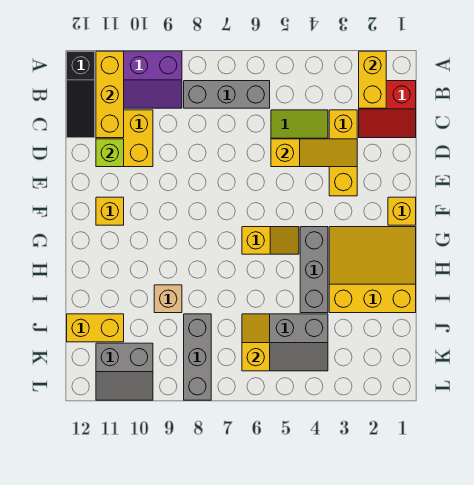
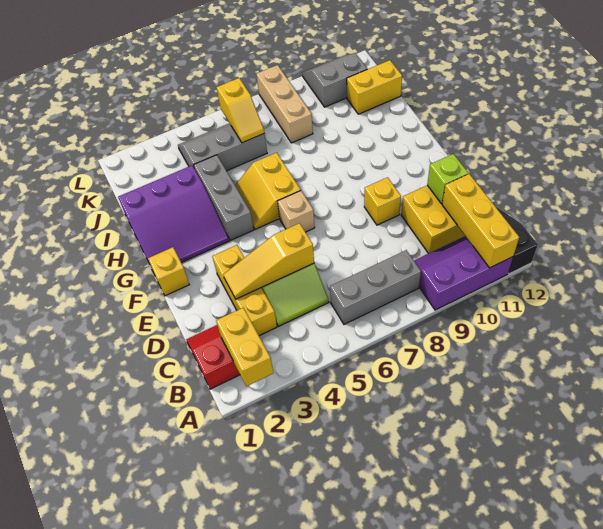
yellow 1x1 brick [96,197,124,225] -> yellow 1x1 brick moved to [364,177,401,225]
yellow 3x3 slope [329,227,416,313] -> purple 3x3 slope [118,166,229,271]
yellow 1x2 slope [242,227,299,254] -> yellow 2x2 slope [235,153,301,229]
tan 1x1 brick [154,285,182,313] -> tan 1x1 brick moved to [278,191,315,232]
grey 1x3 brick [184,314,211,400] -> tan 1x3 brick [256,65,313,143]

